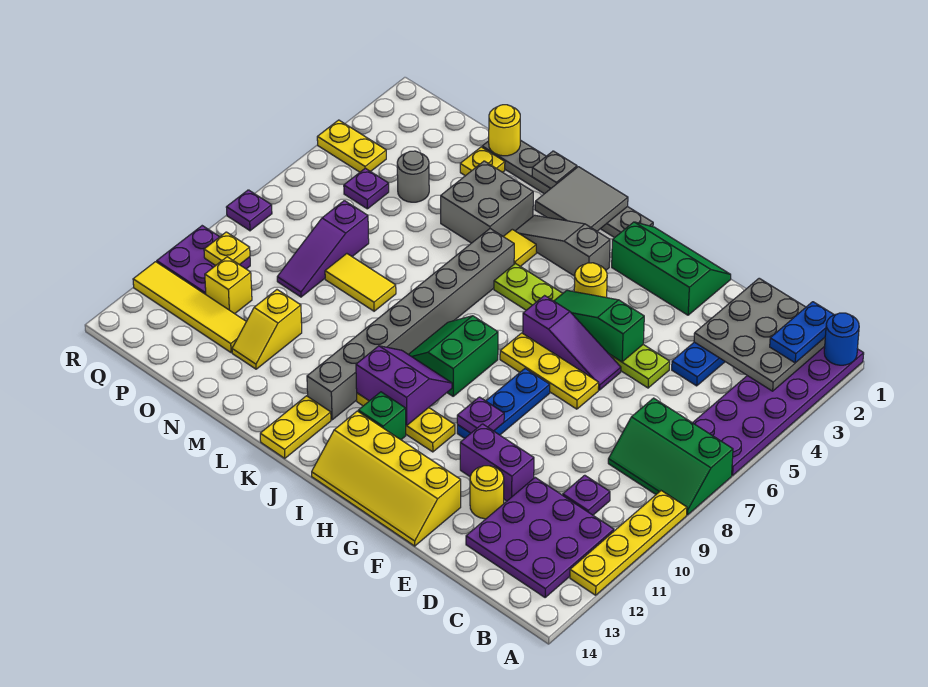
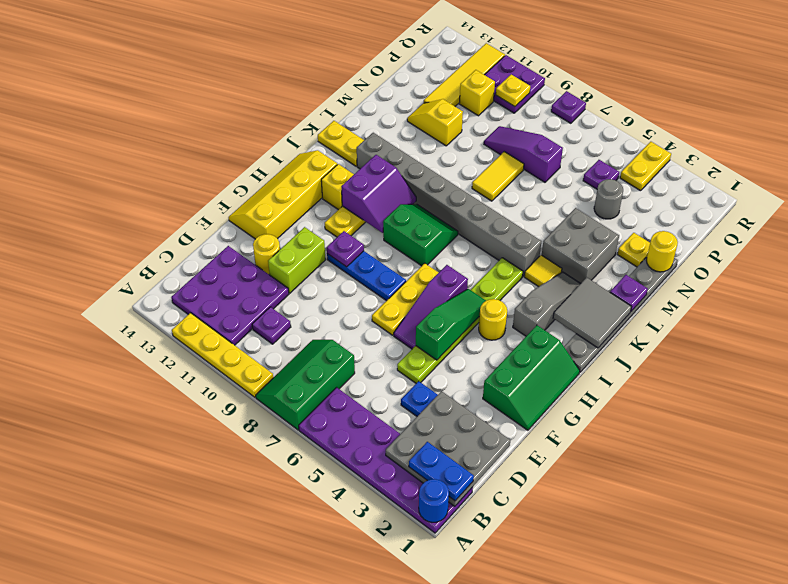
purple 1x2 brick [460,424,534,501] -> lime 1x2 brick [268,227,326,293]
green 1x1 brick [358,392,406,440] -> yellow 1x1 brick [321,164,354,210]
grey 1x1 plate [532,151,577,188] -> purple 1x1 plate [610,275,648,311]

